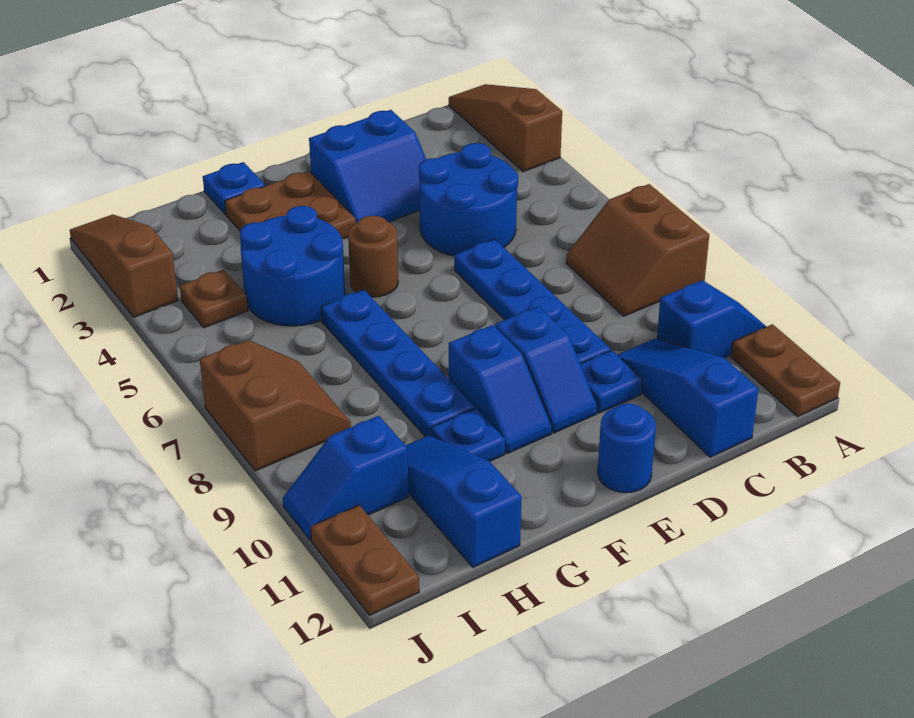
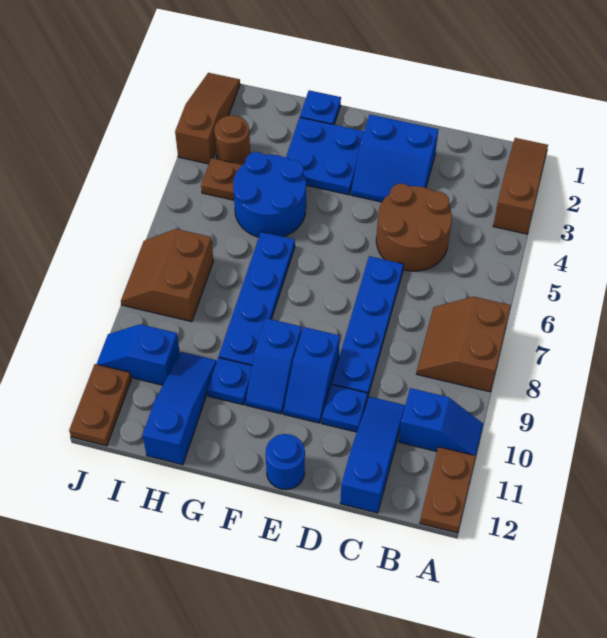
blue 2x2 round brick [419,143,518,256] -> brown 2x2 round brick [376,184,452,271]
brown 2x2 plate [225,171,356,239] -> blue 2x2 plate [286,117,364,195]
brown 1x1 round brick [348,216,398,297] -> brown 1x1 round brick moved to [214,115,250,165]
brown 2x2 slope [200,340,351,471] -> brown 2x2 slope turned to [121,229,213,322]

